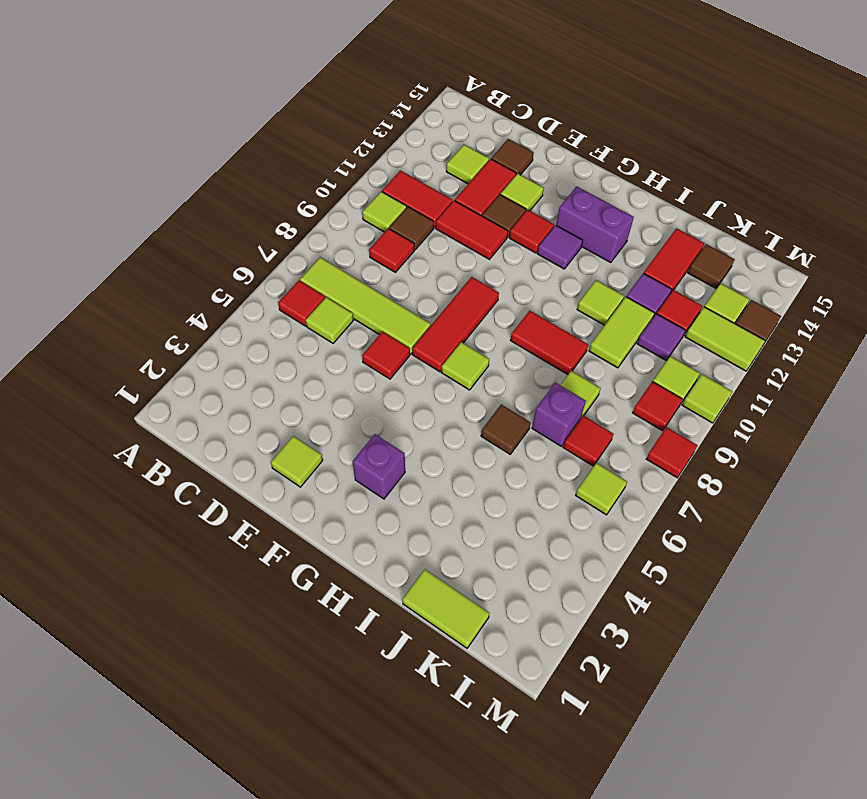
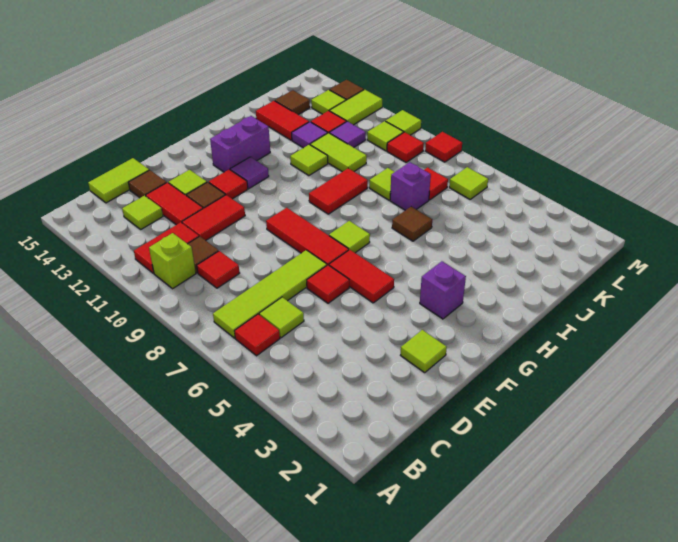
lime 1x1 tile [362,192,407,232] -> lime 1x1 brick [149,233,196,289]
none -> red 1x2 tile [329,250,394,303]
lime 1x2 tile [402,569,489,648] -> lime 1x2 tile moved to [88,158,149,203]

